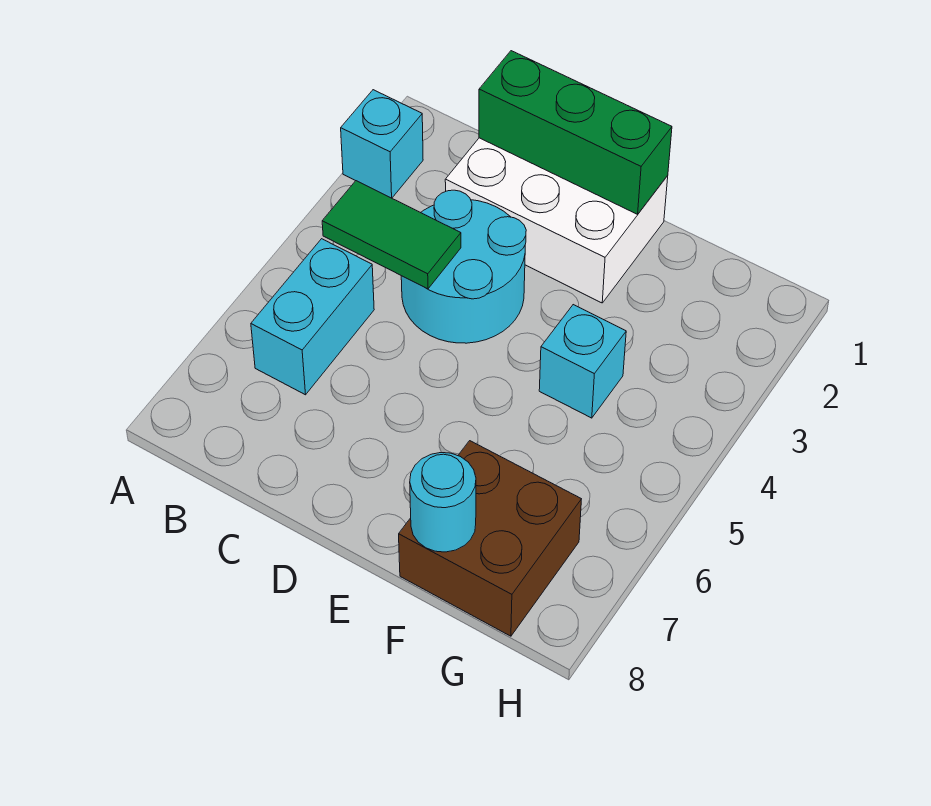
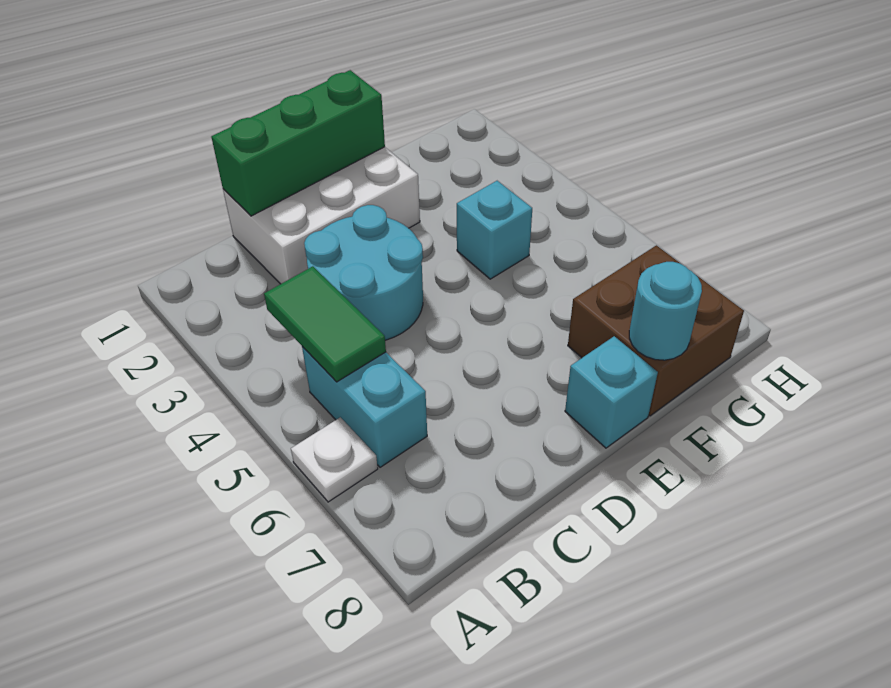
cyan 1x1 brick [341,90,423,198] -> cyan 1x1 brick moved to [565,336,658,448]
none -> white 1x1 plate [291,417,378,502]
green 1x2 tile [322,181,461,289] -> green 1x2 tile turned to [264,266,386,382]

